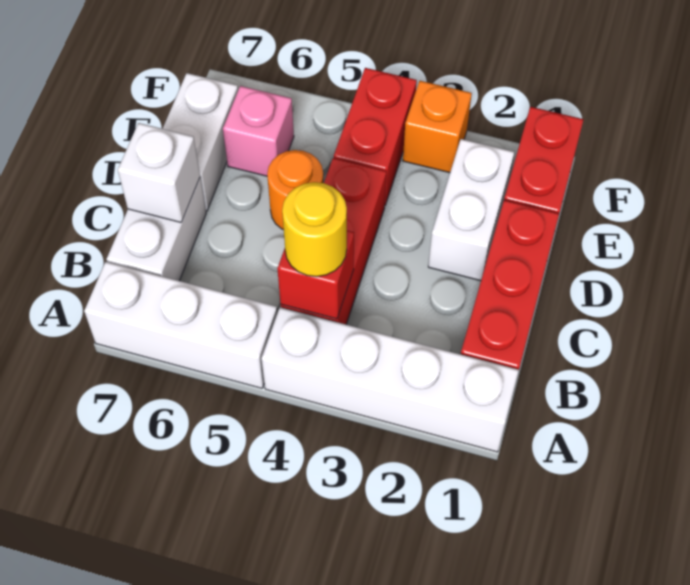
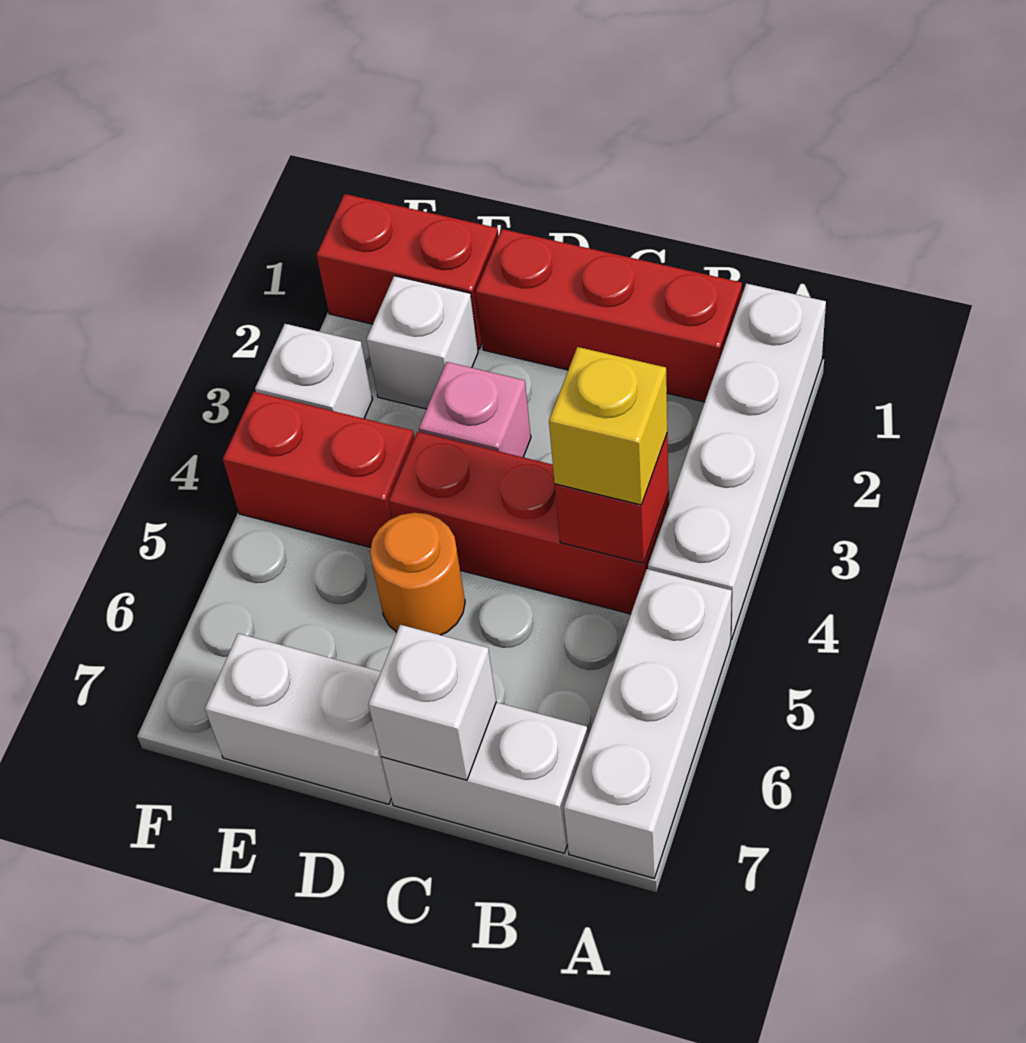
yellow 1x1 round brick [282,182,347,277] -> yellow 1x1 brick [549,347,667,505]
white 1x2 brick [428,139,514,281] -> white 1x1 brick [366,276,478,409]
pink 1x1 brick [223,86,294,176] -> pink 1x1 brick moved to [419,362,531,457]
orange 1x1 brick [403,81,472,173] -> white 1x1 brick [255,324,372,418]

